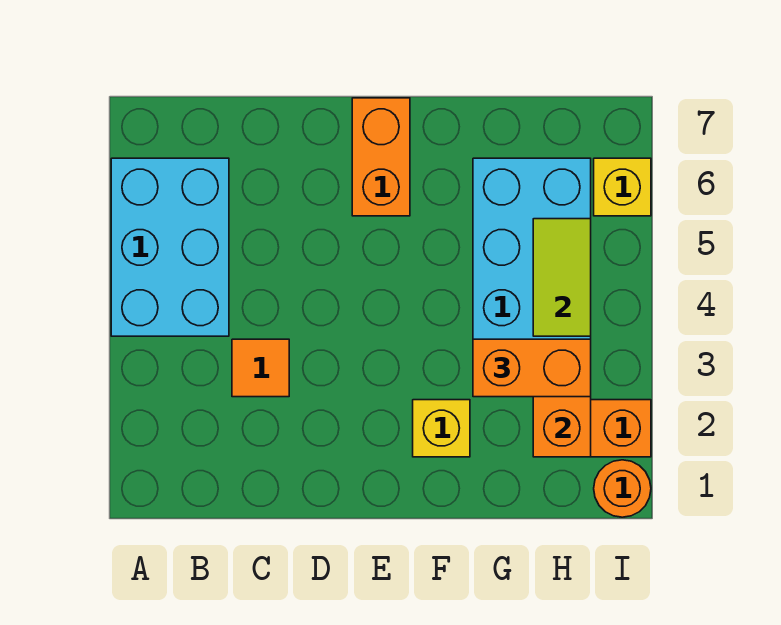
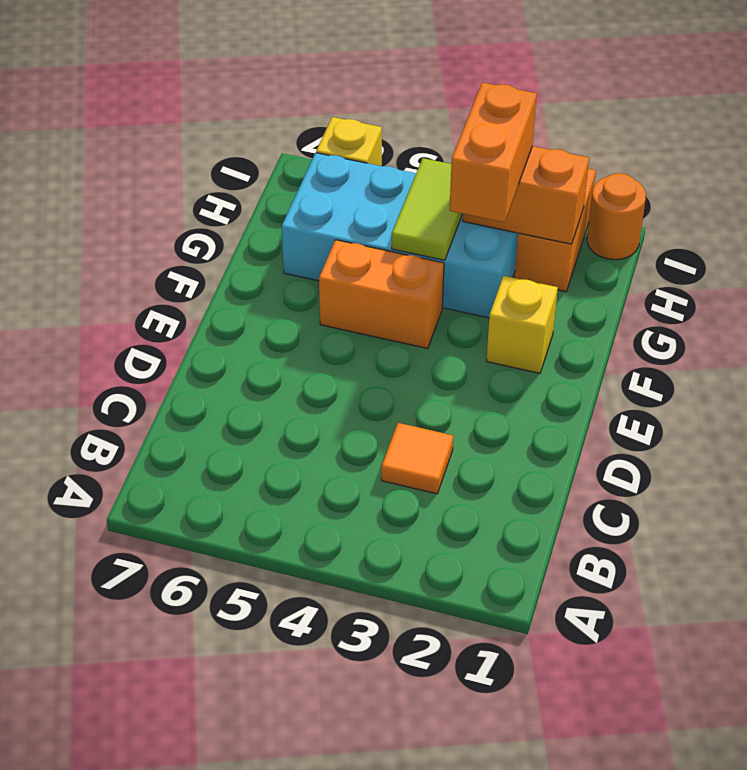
cyan 2x3 brick [111,158,229,336] -> none
orange 1x2 brick [352,98,410,216] -> orange 1x2 brick moved to [319,240,444,348]
lime 1x2 tile [533,219,591,336] -> lime 1x2 tile turned to [392,158,462,260]

